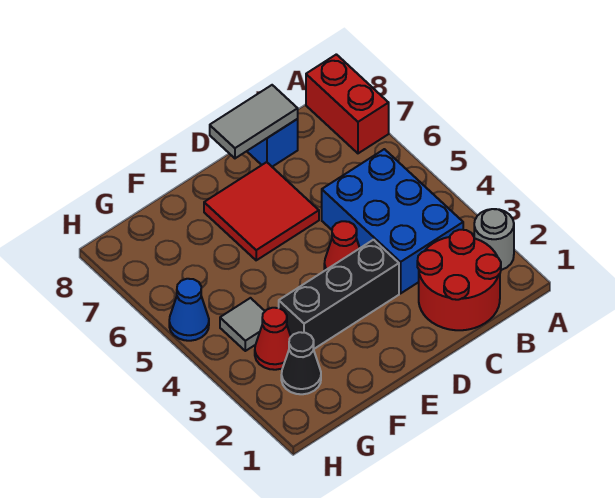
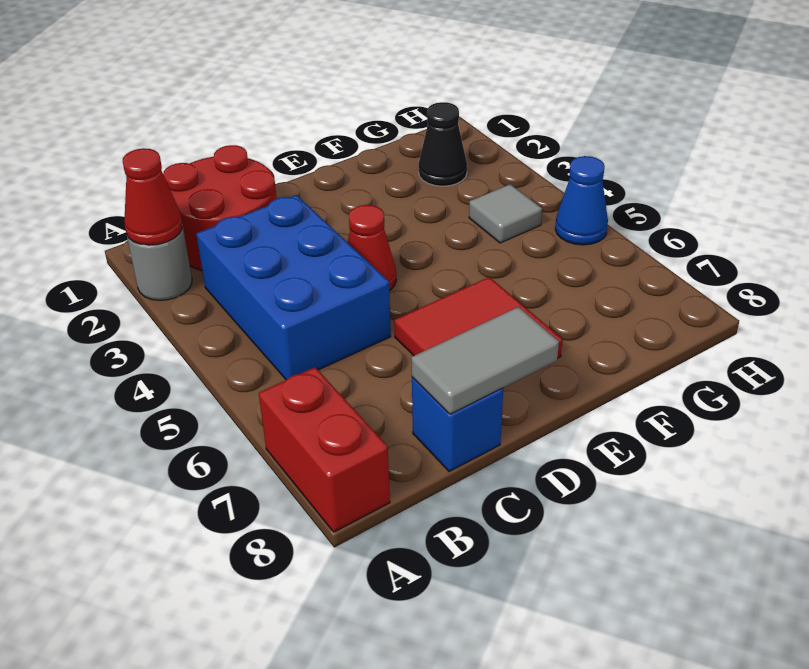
black 1x3 brick [279,240,399,349] -> none
red 1x1 cone [255,308,291,370] -> red 1x1 cone moved to [123,148,182,245]

